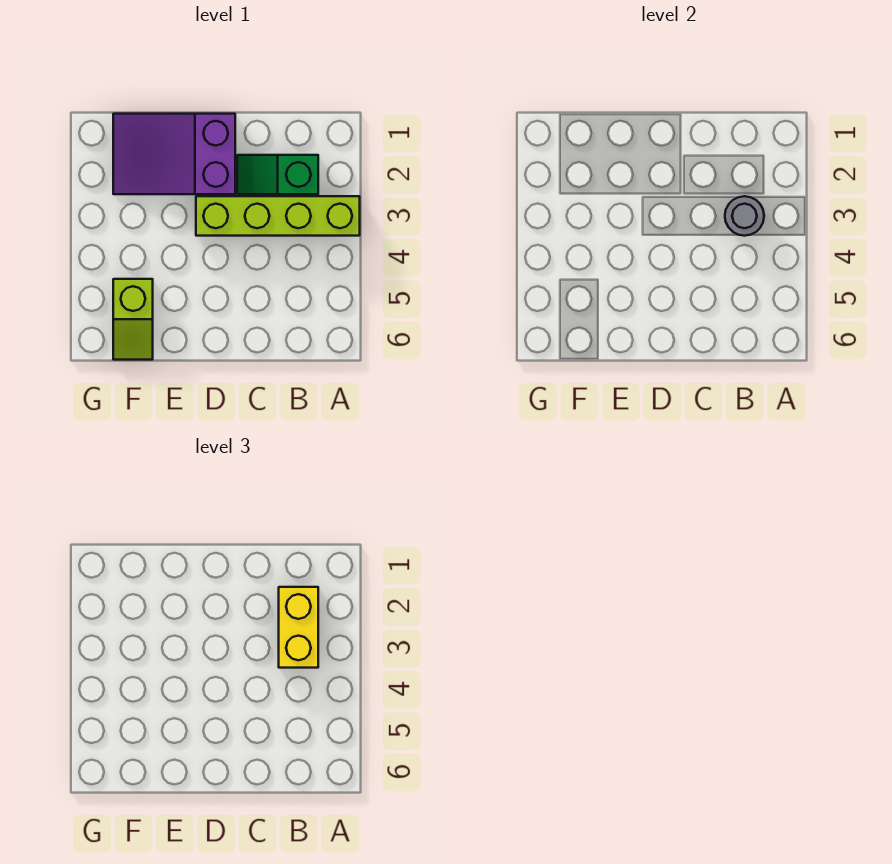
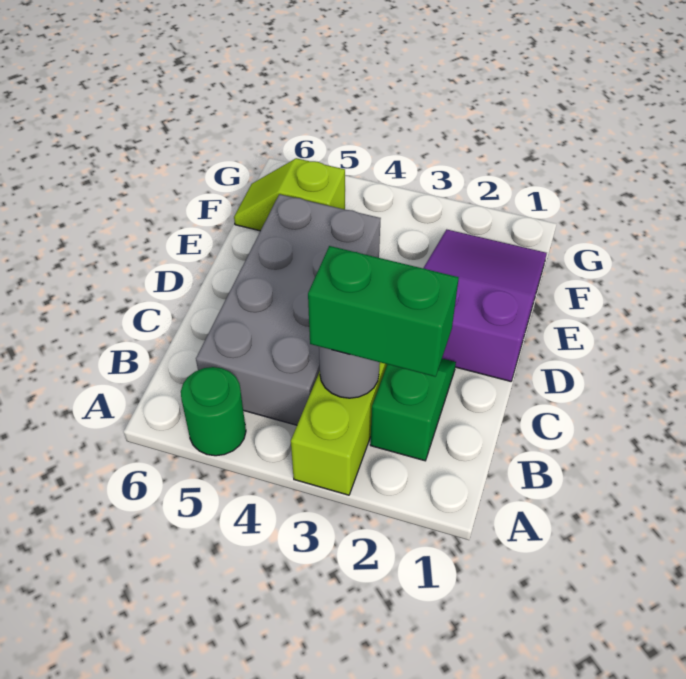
none -> green 1x1 round brick [181,367,246,456]
yellow 1x2 brick [279,587,318,668] -> green 1x2 brick [308,246,459,377]
none -> grey 2x4 brick [196,194,381,425]

